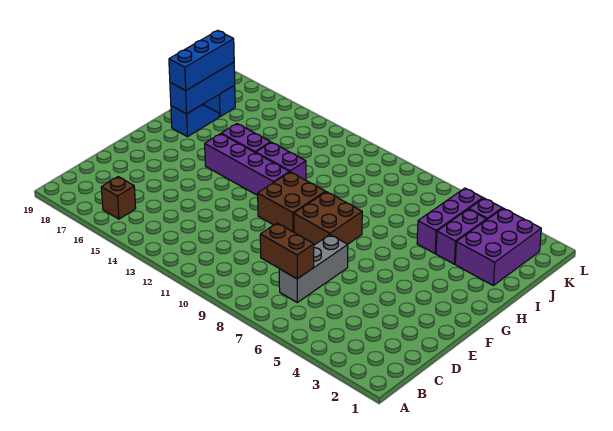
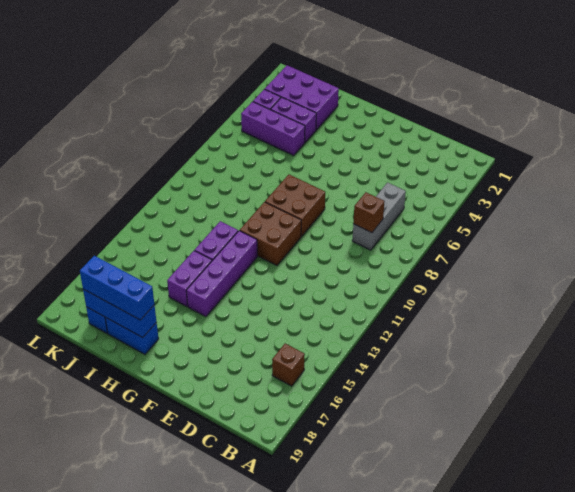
grey 1x3 brick [279,235,348,302] -> grey 1x3 brick turned to [352,183,406,250]
brown 1x2 brick [260,223,314,279] -> brown 1x1 brick [353,192,385,233]
blue 1x2 slope [171,104,219,137] -> blue 1x2 brick [105,317,159,354]

